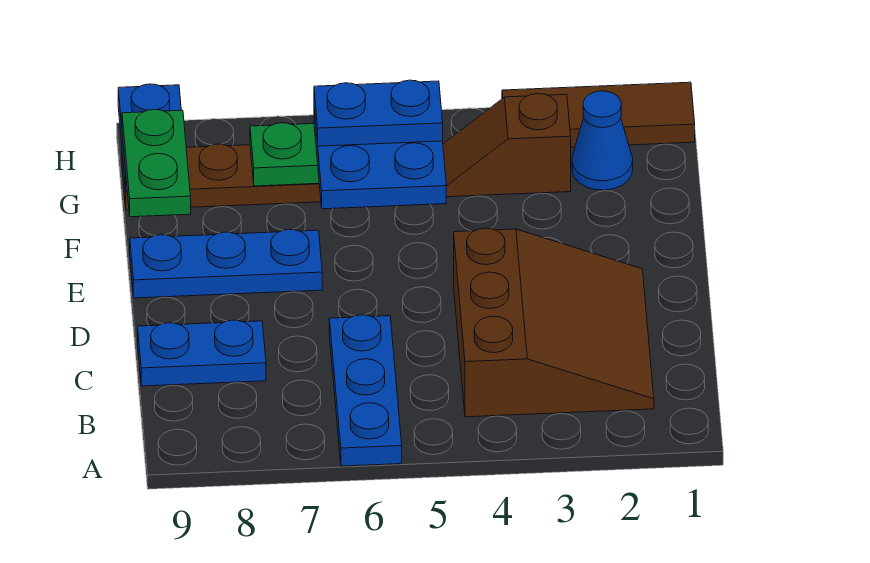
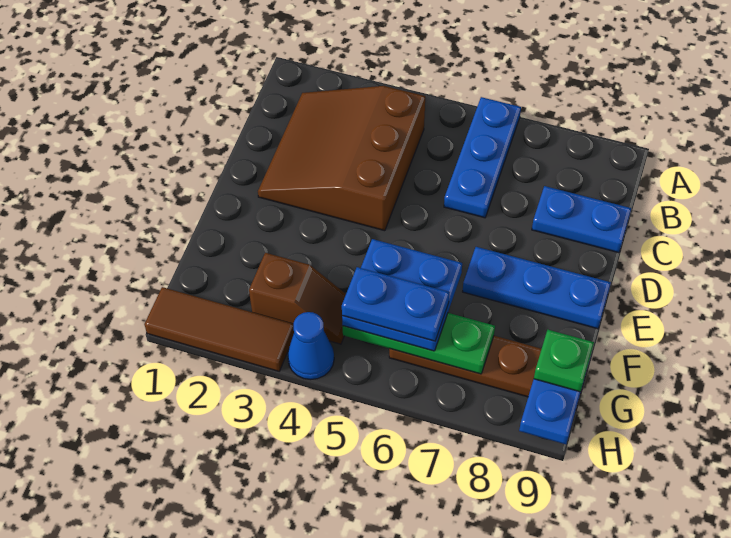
green 1x2 plate [122,110,191,217] -> green 1x1 plate [534,330,594,392]
blue 1x1 cone [572,91,633,190] -> blue 1x1 cone moved to [288,312,334,380]

